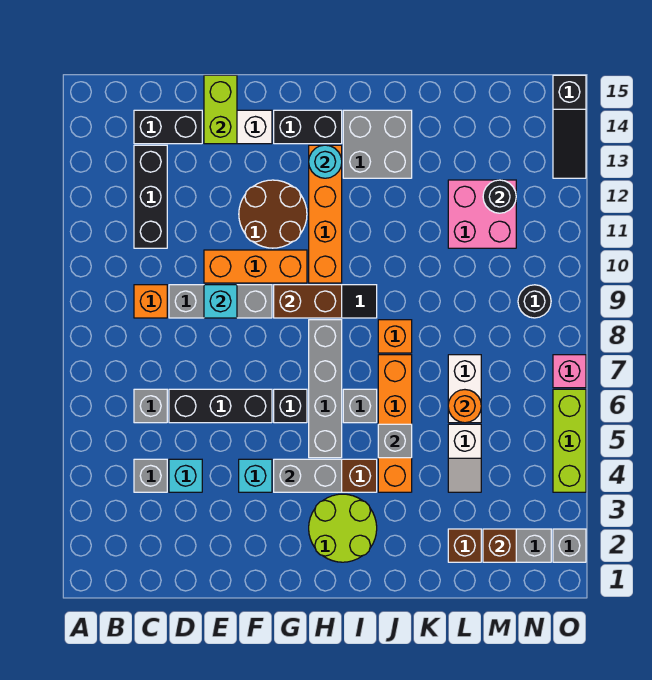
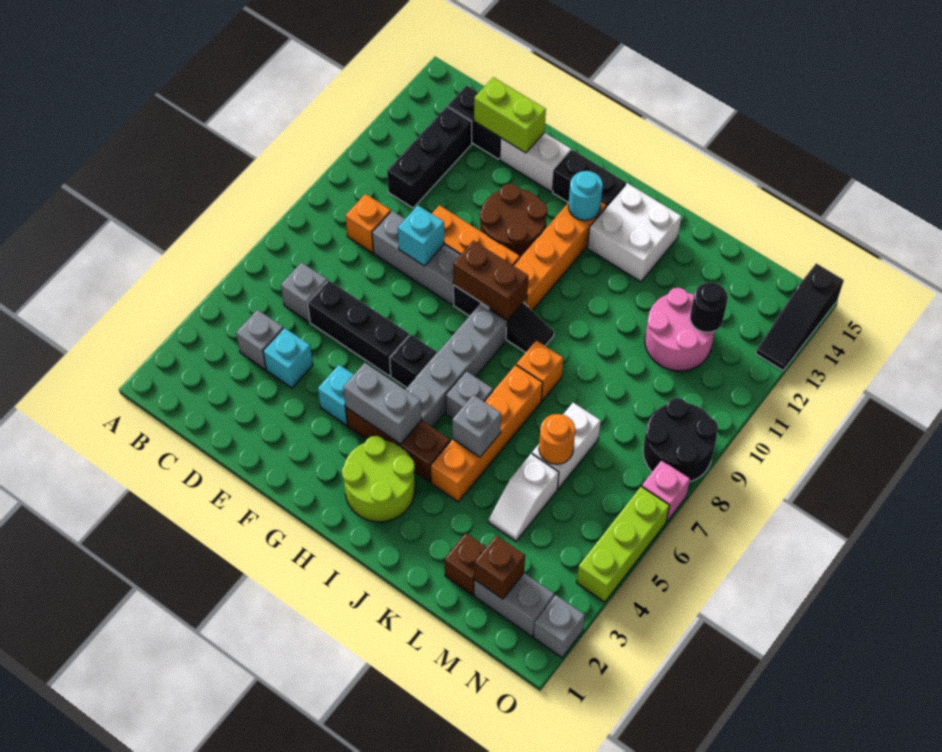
lime 1x2 brick [204,75,237,144] -> lime 1x2 brick turned to [474,77,546,153]
grey 2x2 brick [343,110,412,178] -> white 2x2 brick [587,183,682,282]
pink 2x2 brick [448,180,516,248] -> pink 2x2 round brick [645,288,715,371]
black 1x1 round brick [518,285,551,318] -> black 2x2 round brick [643,398,718,482]

